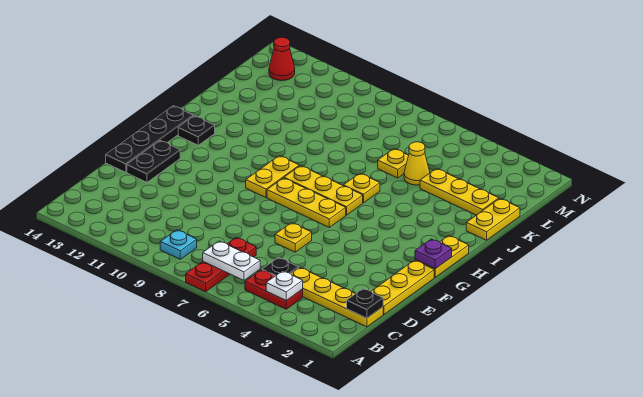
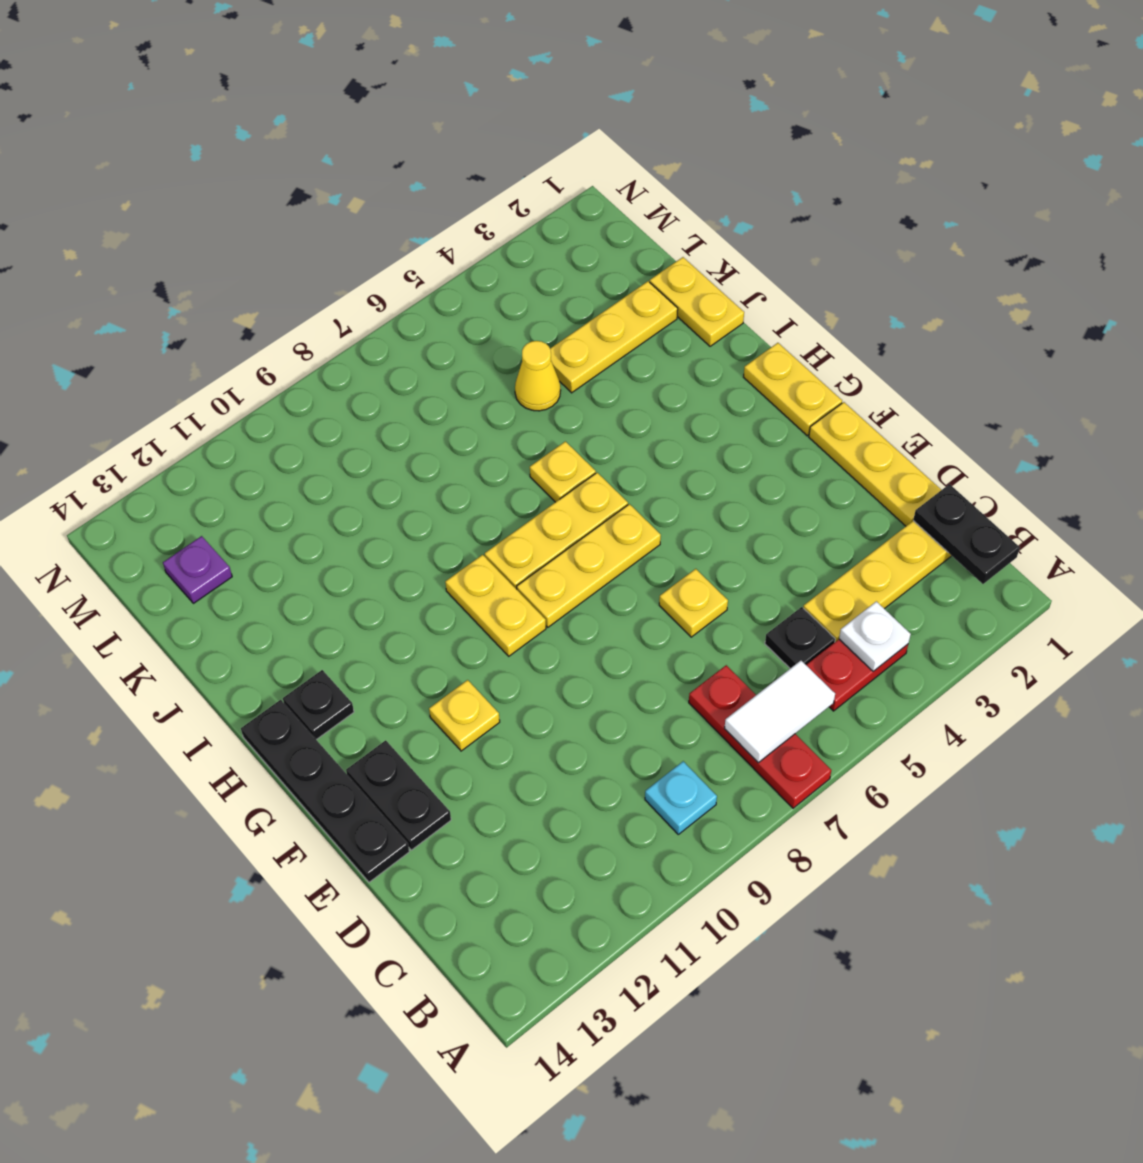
white 1x2 plate [203,241,260,280] -> white 1x2 tile [724,661,835,763]
black 1x1 plate [347,289,383,318] -> black 1x2 plate [913,484,1020,584]
purple 1x1 plate [415,239,452,269] -> purple 1x1 plate moved to [163,536,232,603]
yellow 1x1 plate [378,149,409,178] -> yellow 1x1 plate moved to [429,680,500,751]
red 1x1 cone [269,37,295,81] -> none

